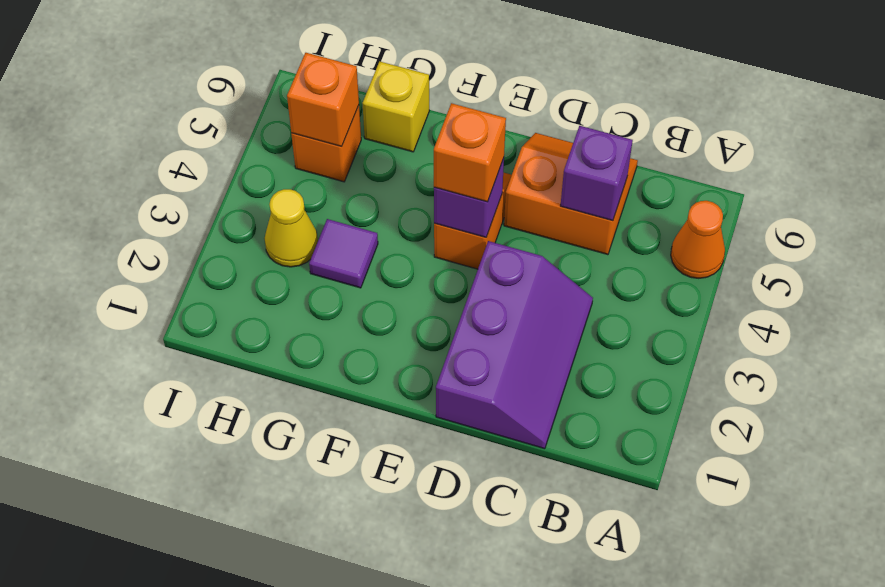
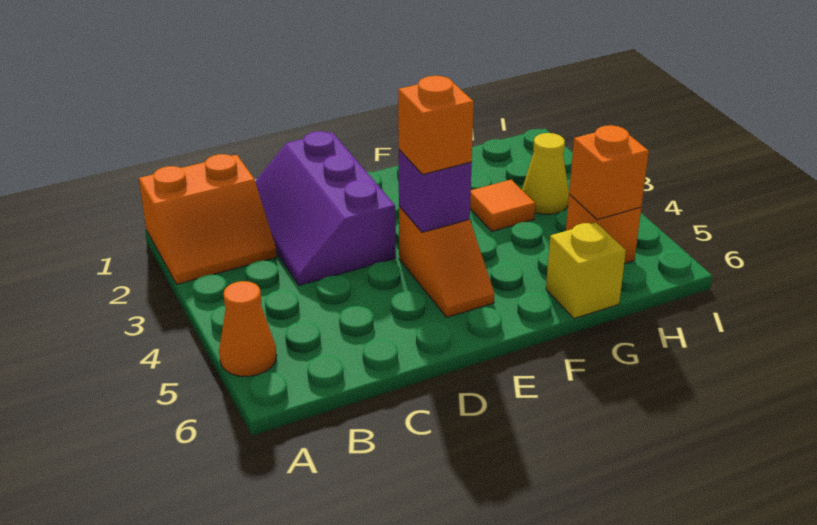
orange 2x2 slope [504,133,638,255] -> orange 2x2 slope moved to [139,154,277,284]
purple 1x1 brick [561,126,633,221] -> none
purple 1x1 tile [309,219,378,288] -> orange 1x1 tile [470,180,535,231]

